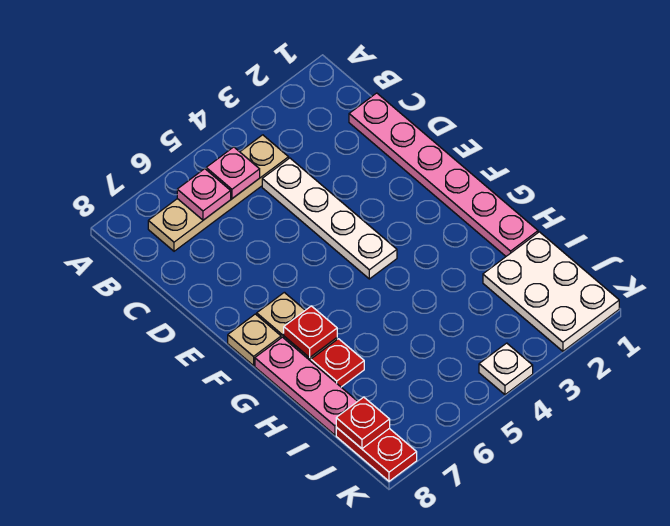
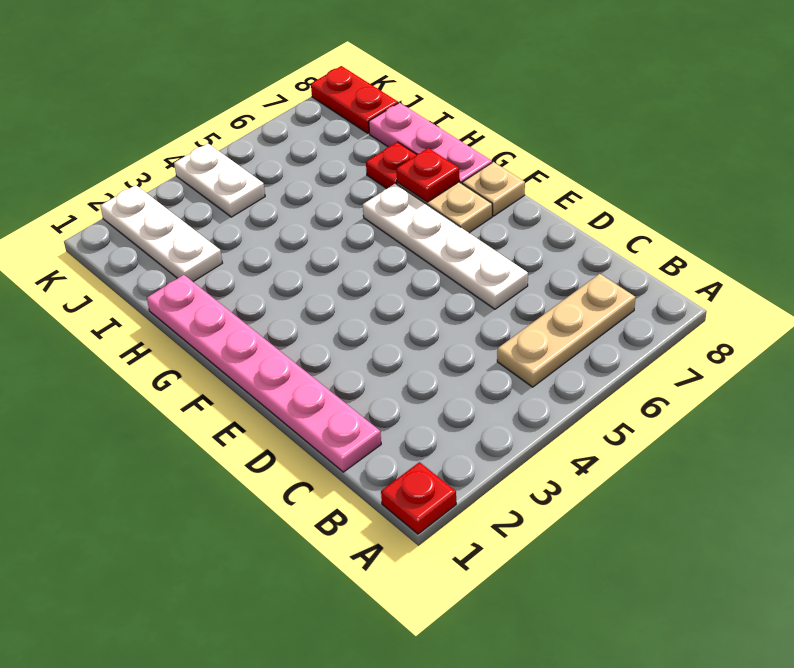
tan 1x4 plate [148,135,289,251] -> tan 1x3 plate [497,274,636,387]
pink 1x1 plate [206,147,260,198] -> none
pink 1x1 plate [177,169,231,220] -> none
white 1x4 plate [262,158,397,279] -> white 1x4 plate moved to [363,184,528,309]
white 2x3 plate [483,232,619,351] -> white 1x3 plate [100,185,222,282]
red 1x1 plate [336,397,390,449] -> red 1x1 plate moved to [381,462,456,534]
white 1x1 plate [479,343,533,395] -> white 1x2 plate [174,143,265,217]

